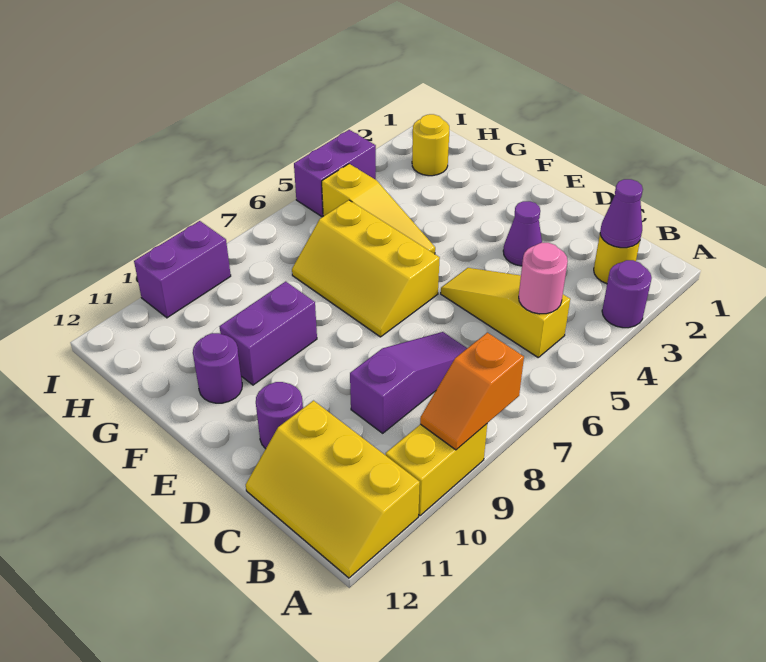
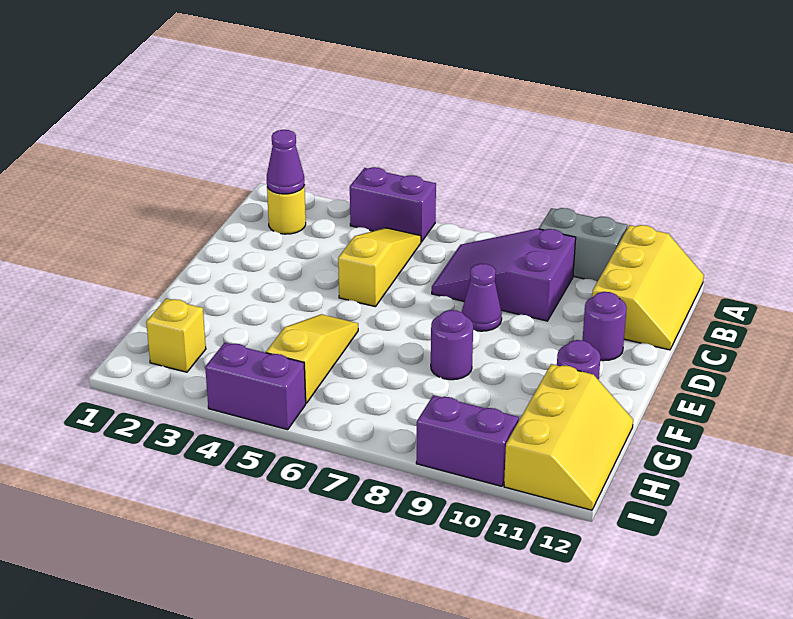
purple 1x1 round brick [602,260,652,328] -> purple 1x1 round brick moved to [431,310,473,380]
orange 1x2 slope [420,333,524,450] -> none
yellow 1x2 brick [386,424,487,516] -> grey 1x2 brick [539,208,627,281]
yellow 1x3 slope [441,268,570,357] -> yellow 1x3 slope turned to [338,228,421,307]
pink 1x1 round brick [519,243,568,314] -> none
purple 1x3 slope [350,332,467,433] -> purple 2x3 slope [432,229,576,321]
purple 1x1 cone [503,201,542,266] -> purple 1x1 cone moved to [462,264,502,331]
yellow 2x3 slope [292,200,440,337] -> yellow 2x3 slope moved to [504,364,633,510]
purple 1x2 brick [219,282,317,385] -> purple 1x2 brick moved to [350,167,436,242]
yellow 1x1 round brick [412,114,449,176] -> yellow 1x1 brick [146,299,206,372]

